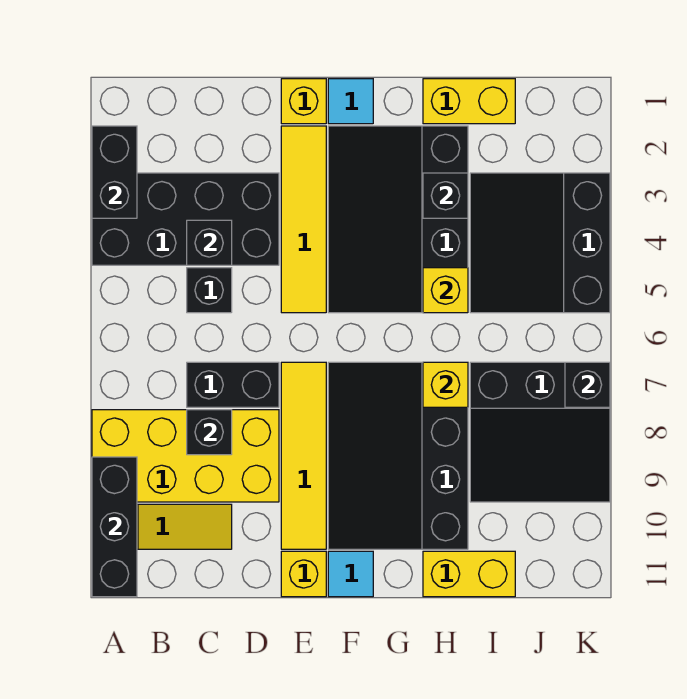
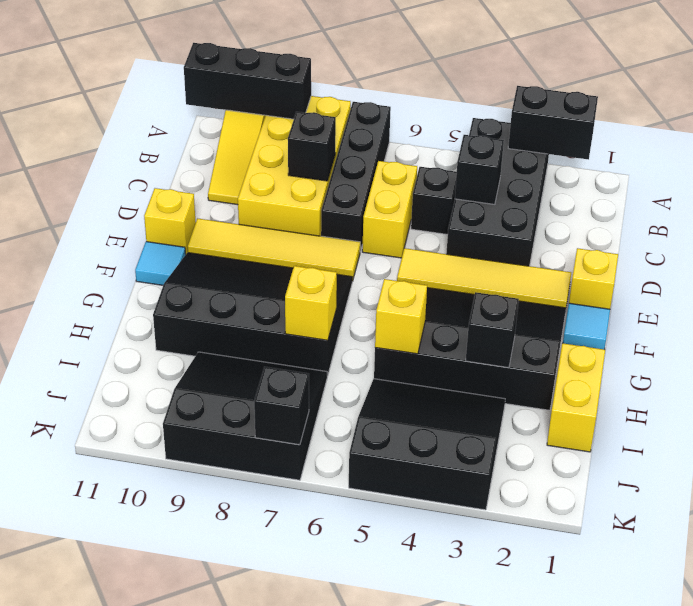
black 1x2 brick [187,362,279,407] -> black 1x4 brick [321,102,391,251]
yellow 1x2 brick [423,551,515,597] -> yellow 1x2 brick moved to [362,161,417,258]
black 3x3 slope [470,362,610,502] -> black 3x3 slope turned to [163,352,327,480]

